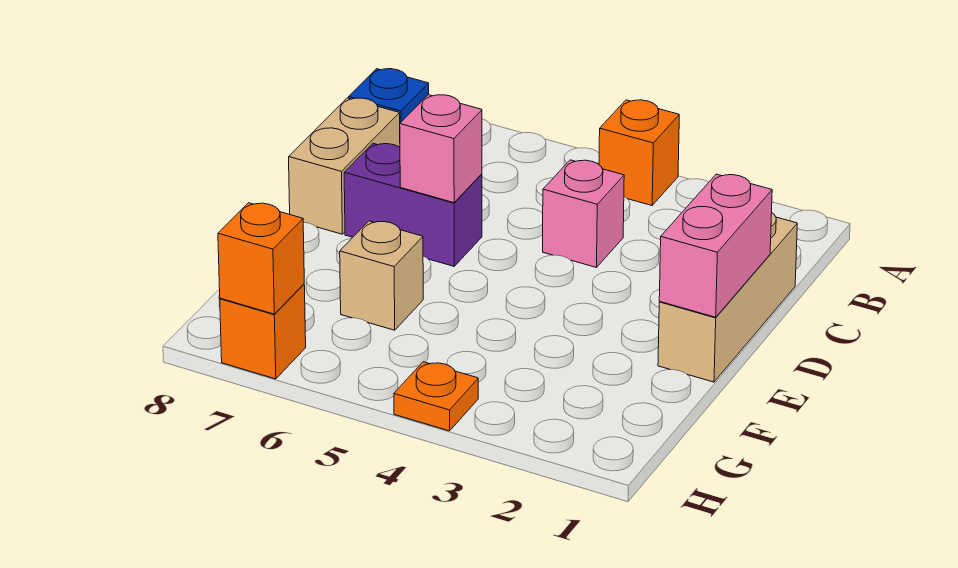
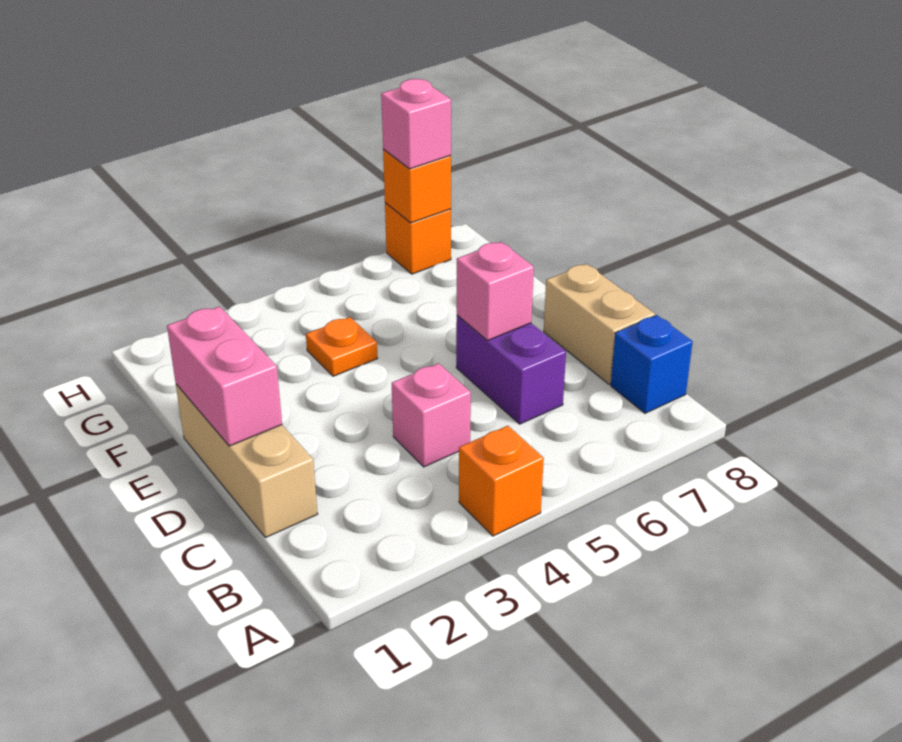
purple 1x2 brick [344,143,482,266] -> purple 1x2 brick turned to [456,315,566,424]
tan 1x1 brick [340,221,423,330] -> none
orange 1x1 plate [394,362,478,431] -> orange 1x1 plate moved to [306,317,378,376]
none -> pink 1x1 brick [381,79,451,169]

